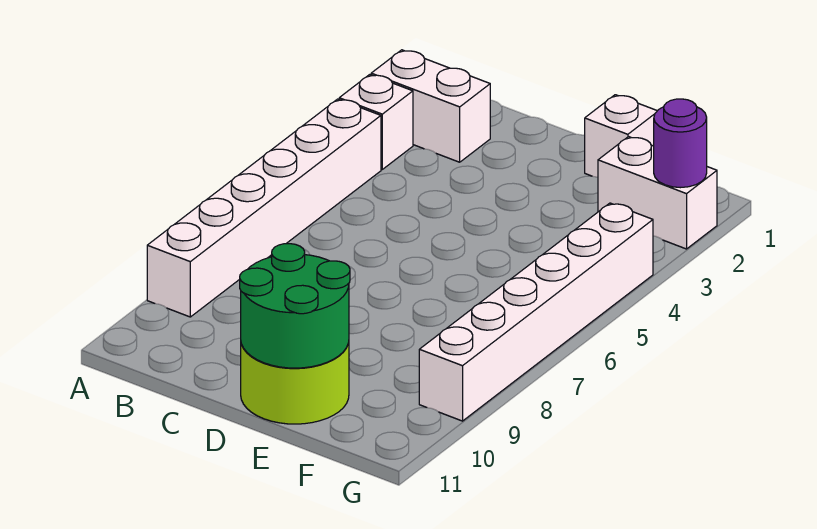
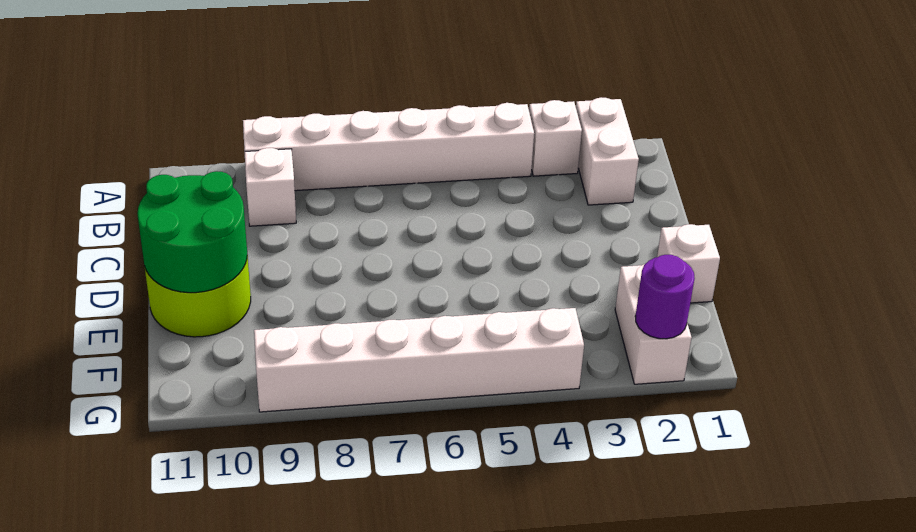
none -> white 1x1 brick [245,148,296,226]

